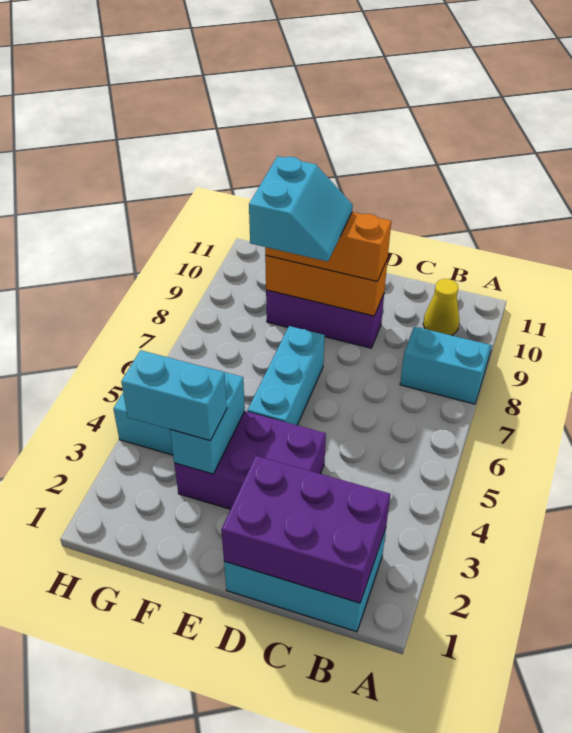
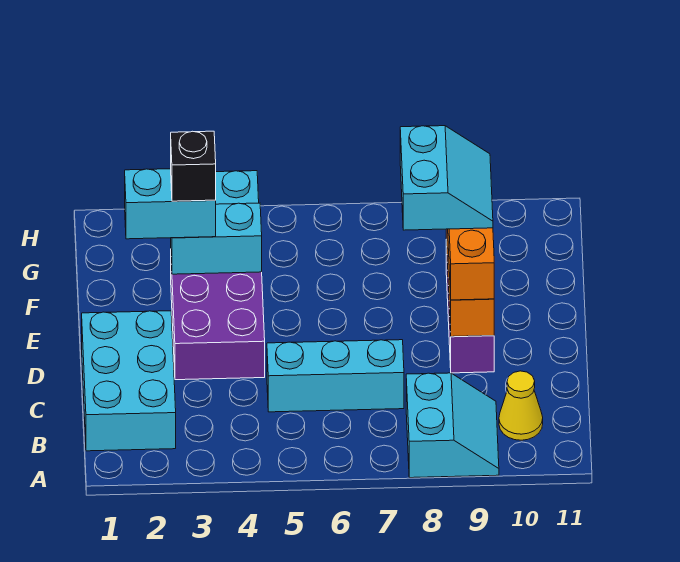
purple 2x3 brick [221,456,390,603] -> none
cyan 1x3 brick [247,326,325,425] -> cyan 1x3 brick moved to [267,340,404,412]
cyan 2x2 slope [249,156,353,261] -> cyan 2x2 slope turned to [400,126,493,230]
cyan 1x2 brick [121,350,227,441] -> cyan 1x2 brick turned to [125,169,216,239]
none -> black 1x1 brick [171,131,216,201]

